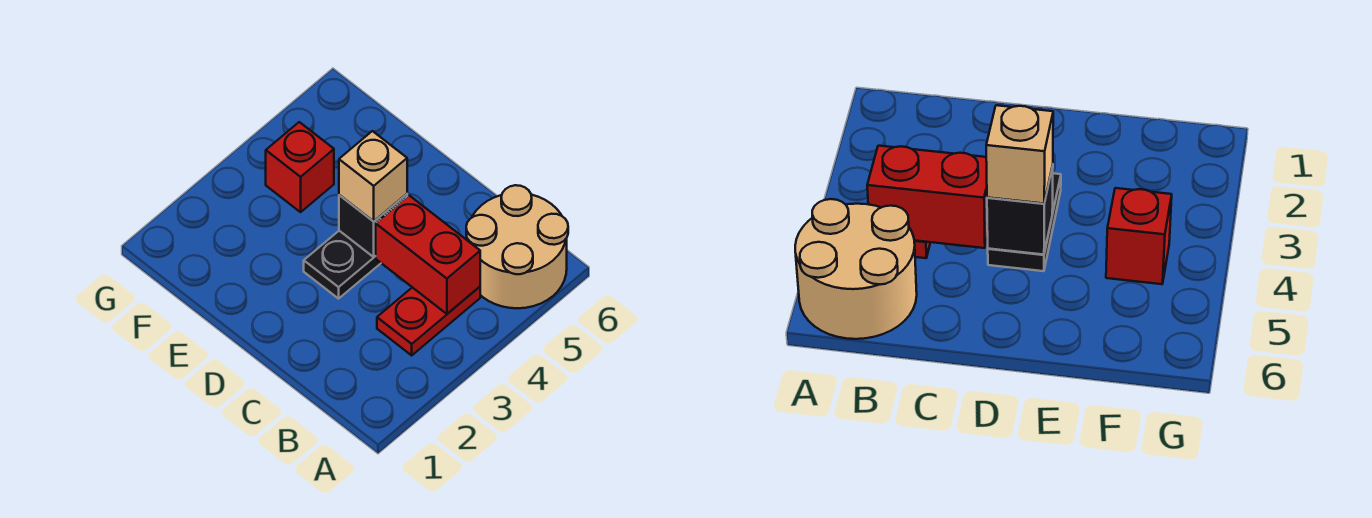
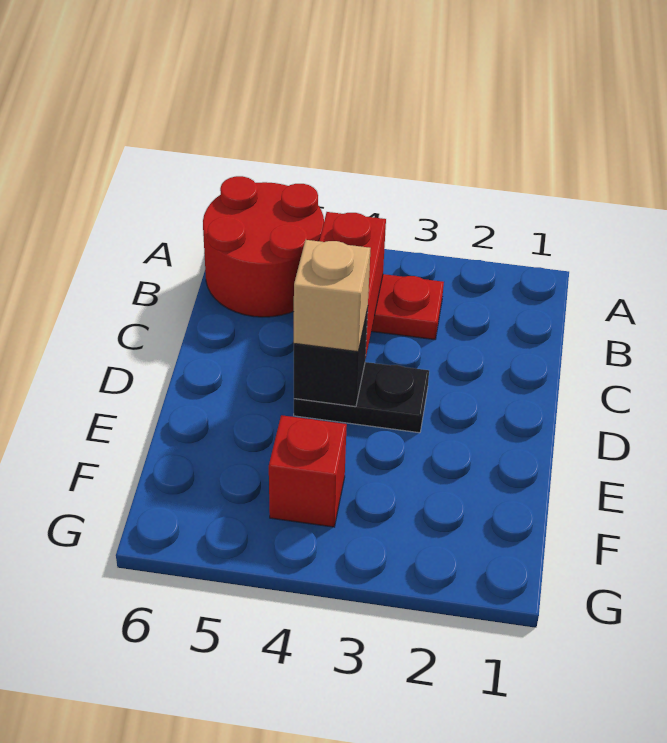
tan 2x2 round brick [466,185,568,308] -> red 2x2 round brick [203,176,324,317]

